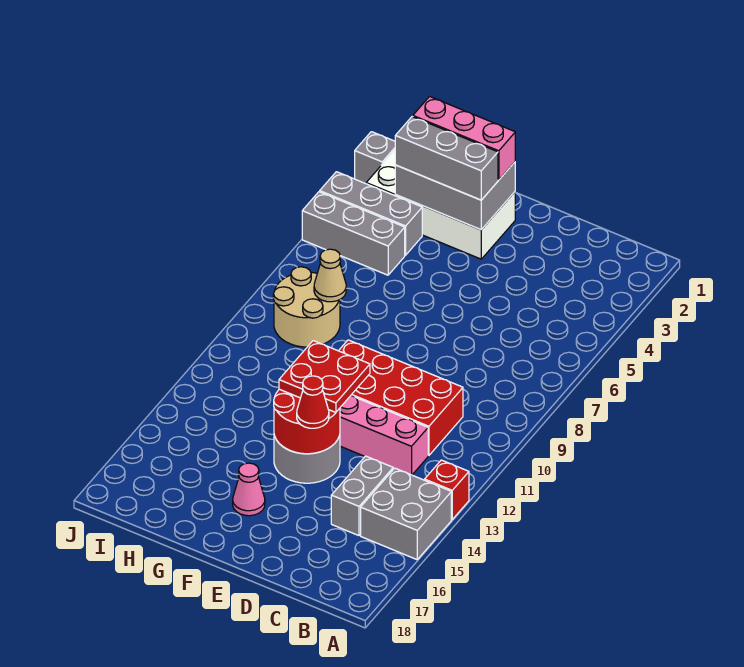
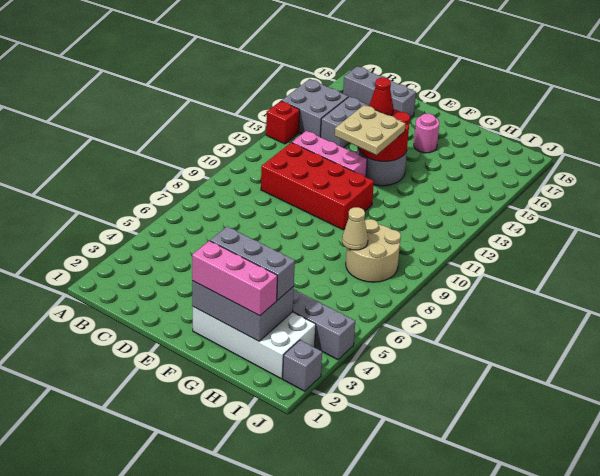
red 2x2 plate [279,341,370,412] -> tan 2x2 plate [335,105,405,155]
pink 1x1 cone [233,463,265,516] -> pink 1x1 round brick [414,113,439,153]
grey 1x3 brick [302,192,405,275] -> grey 1x3 brick moved to [343,66,416,118]

